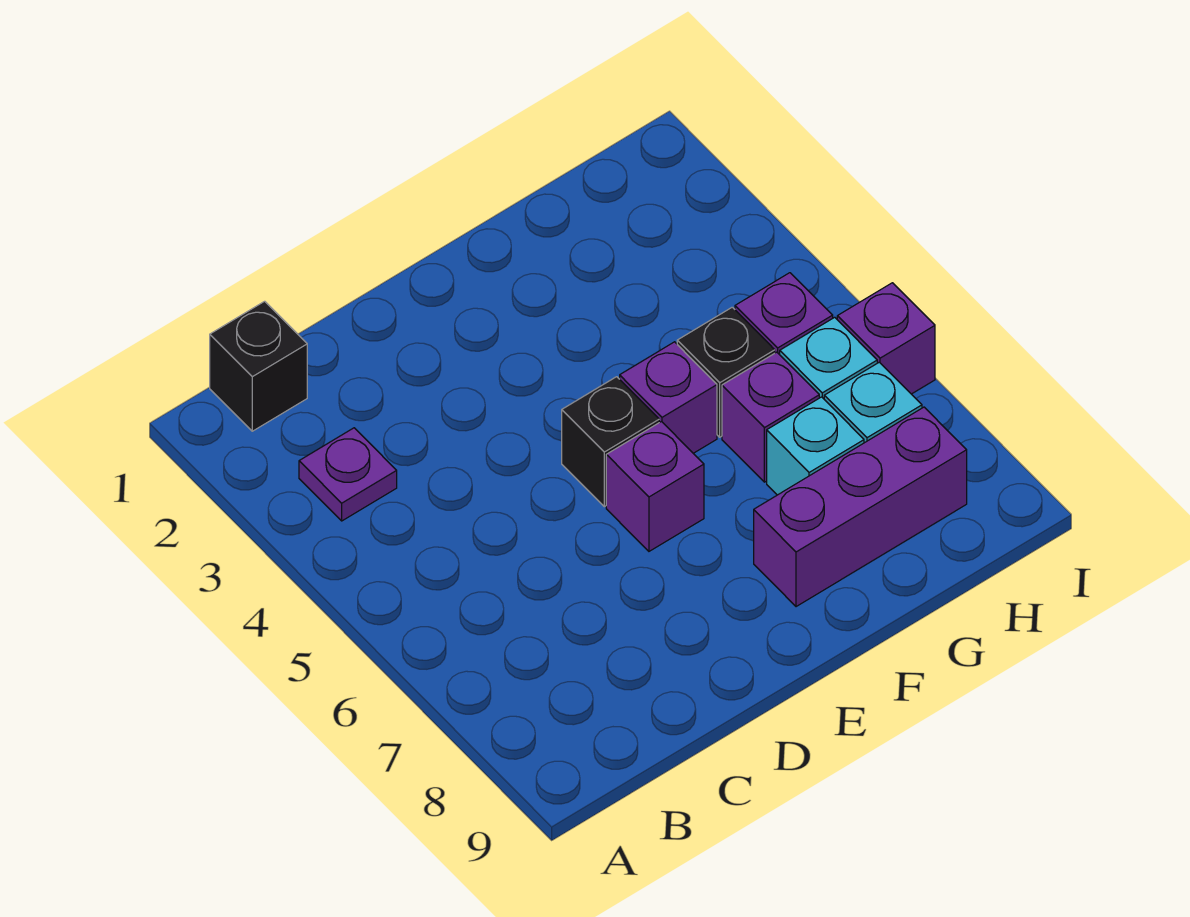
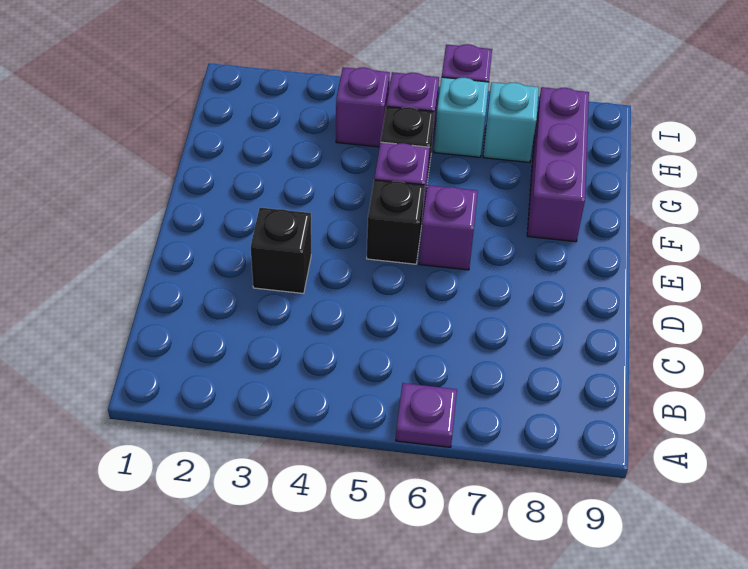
black 1x1 brick [210,301,307,431] -> black 1x1 brick moved to [251,208,311,294]
purple 1x1 plate [299,428,397,521] -> purple 1x1 plate moved to [396,383,457,447]
purple 1x1 brick [722,352,819,482] -> purple 1x1 brick moved to [336,67,390,147]
cyan 1x1 brick [767,397,864,495] -> none

